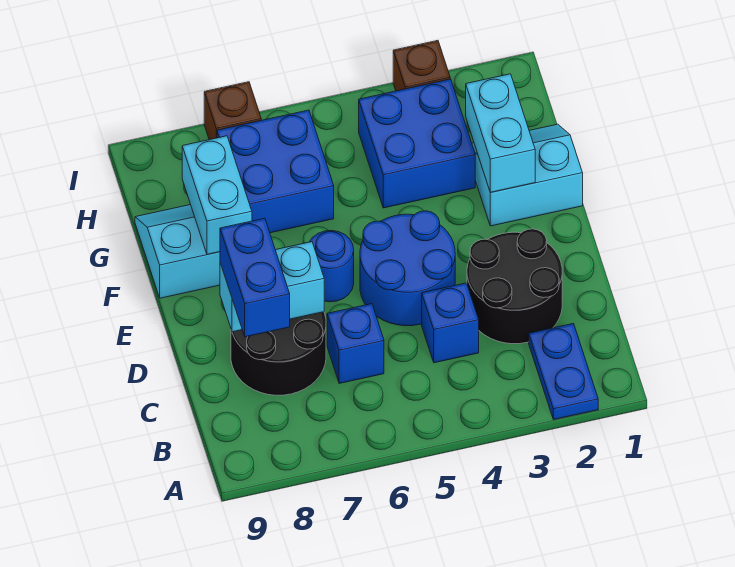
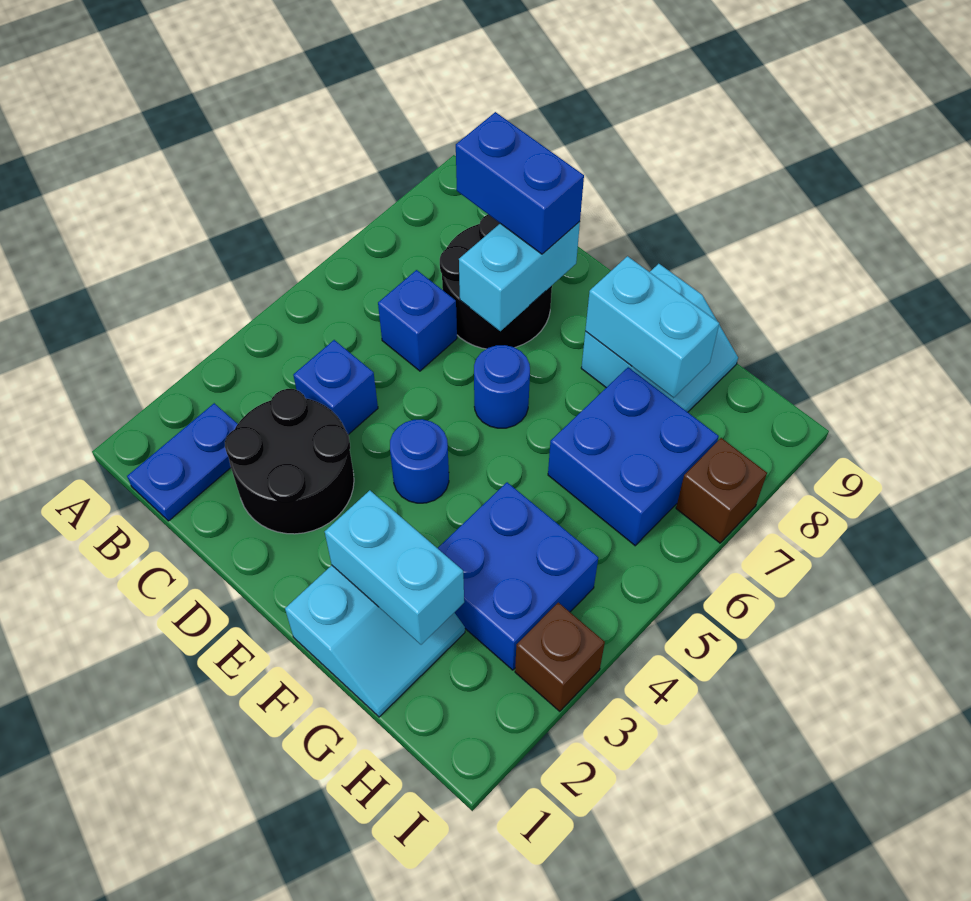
blue 1x2 plate [529,324,598,419] -> blue 1x2 plate turned to [127,403,238,521]
blue 2x2 round brick [360,211,455,326] -> blue 1x1 round brick [390,419,449,503]

